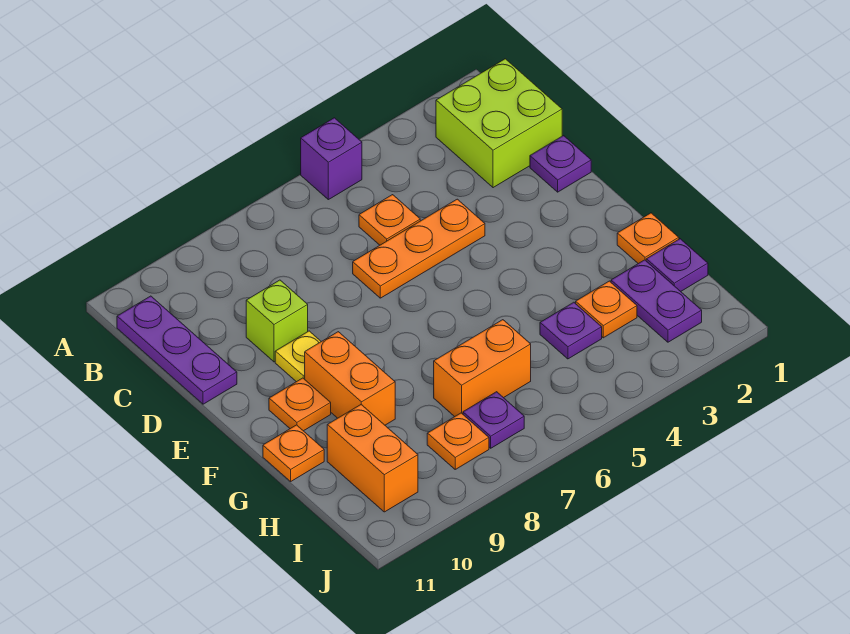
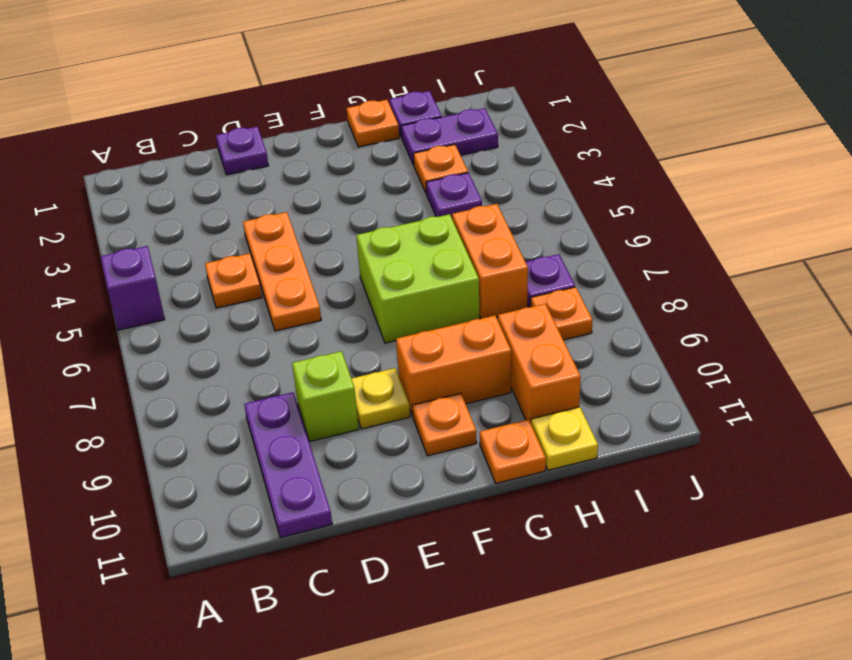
lime 2x2 brick [436,59,562,188] -> lime 2x2 brick moved to [356,214,480,343]
purple 1x3 plate [117,296,237,404] -> purple 1x3 plate turned to [244,392,332,538]
orange 1x2 brick [327,405,418,512] -> orange 1x2 brick turned to [498,304,581,423]
none -> yellow 1x1 plate [531,407,598,470]

